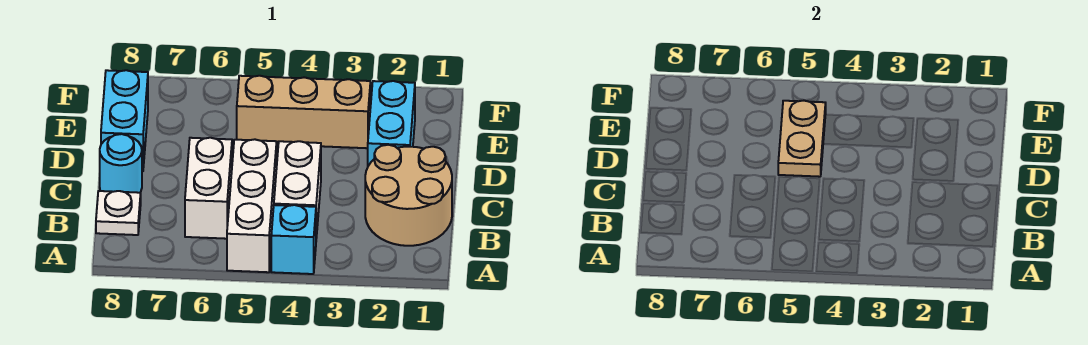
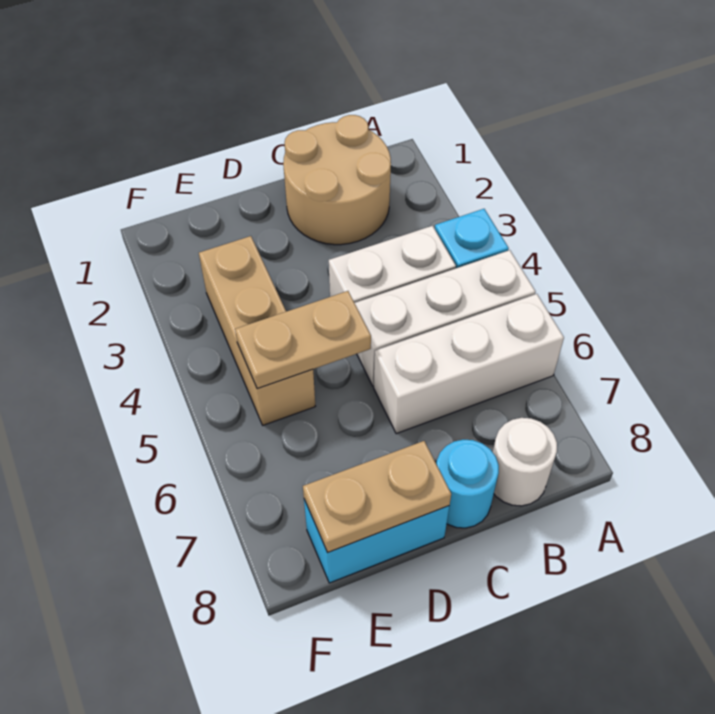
white 1x2 brick [185,138,232,239] -> white 1x3 brick [374,294,564,434]
white 1x1 plate [96,191,141,235] -> white 1x1 round brick [493,418,557,506]
cyan 1x2 brick [368,81,415,166] -> none
none -> tan 1x2 plate [303,441,451,553]

